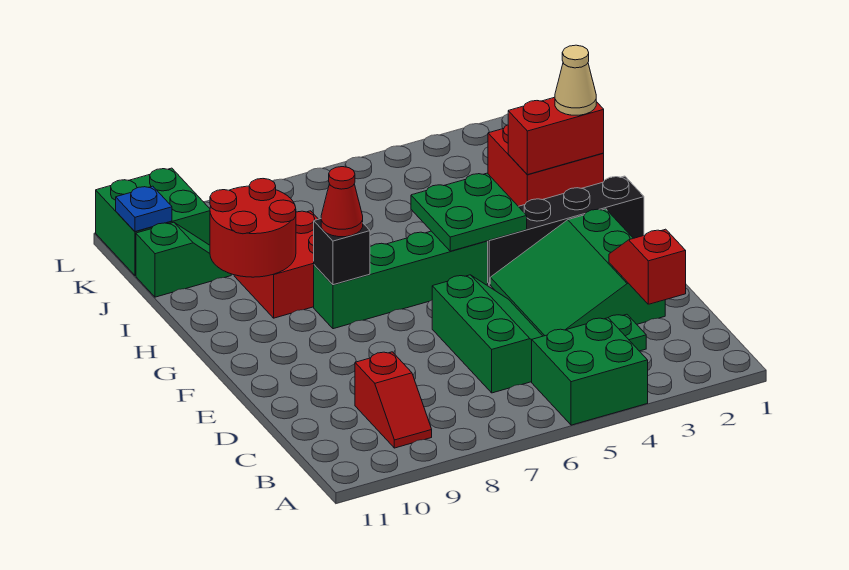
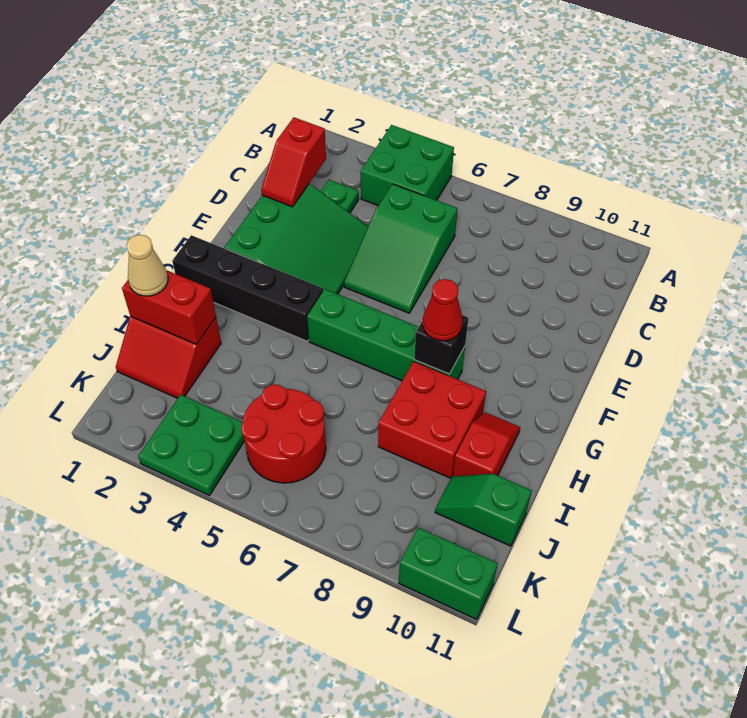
red 1x2 slope [355,352,432,448] -> red 1x2 slope moved to [453,413,520,476]
green 2x3 slope [432,275,542,393] -> green 2x3 slope turned to [344,184,457,313]
green 2x2 plate [411,173,527,251] -> green 2x2 plate moved to [138,395,245,495]
red 2x2 round brick [210,179,296,277] -> red 2x2 round brick moved to [241,384,326,483]
red 2x2 brick [488,125,604,206] -> red 2x2 slope [116,316,221,398]
green 2x2 brick [96,168,210,276] -> green 1x2 brick [399,528,498,619]
blue 1x1 plate [116,186,172,231] -> none

